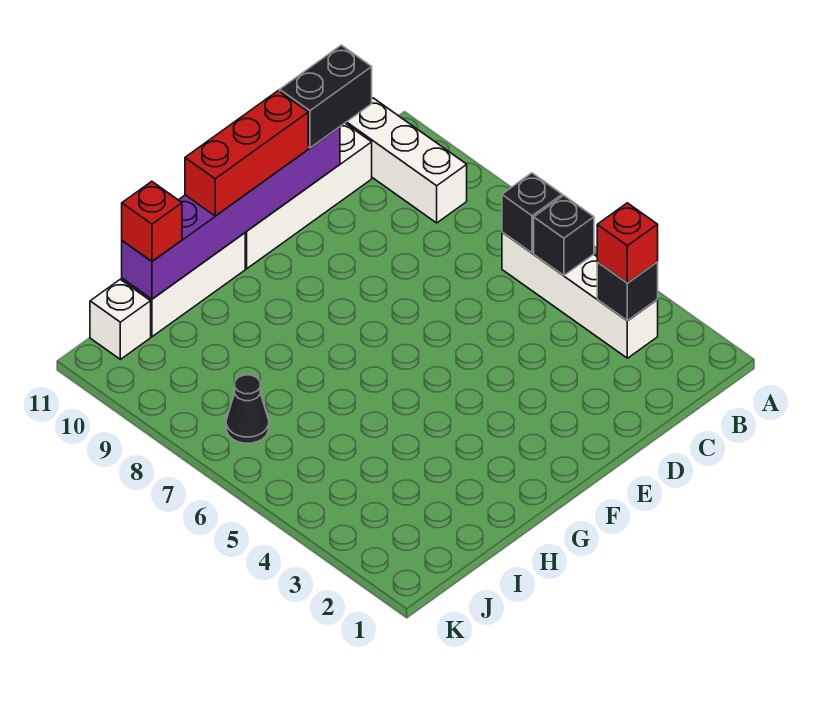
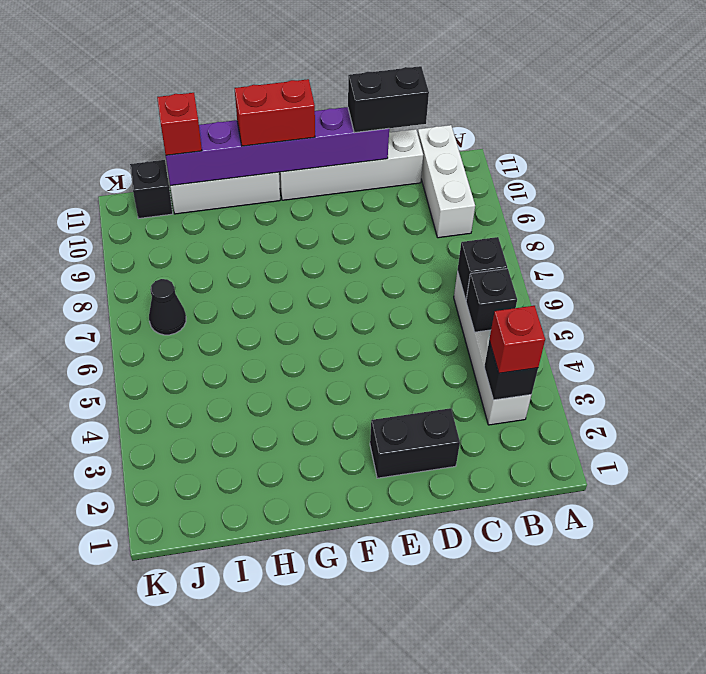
none -> black 1x2 brick [370,408,460,478]
red 1x3 brick [185,91,308,216] -> red 1x2 brick [235,79,315,146]
white 1x1 brick [90,279,151,359] -> black 1x1 brick [130,160,173,219]

